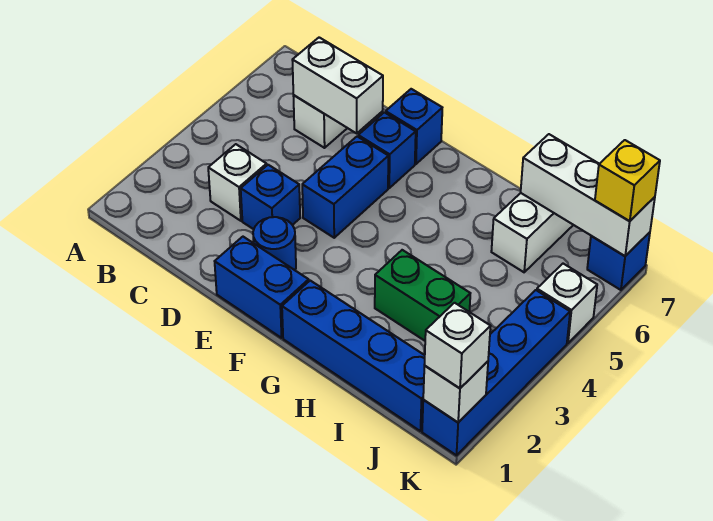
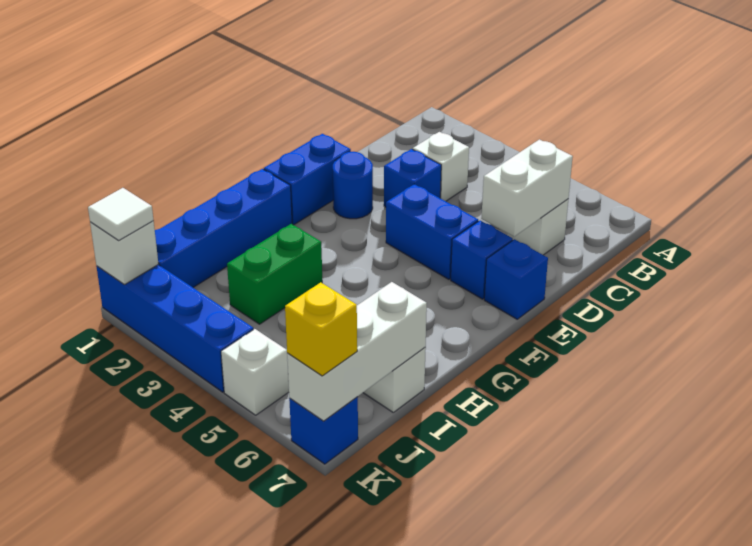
white 1x1 brick [424,303,491,388] -> white 1x1 tile [88,188,154,240]

